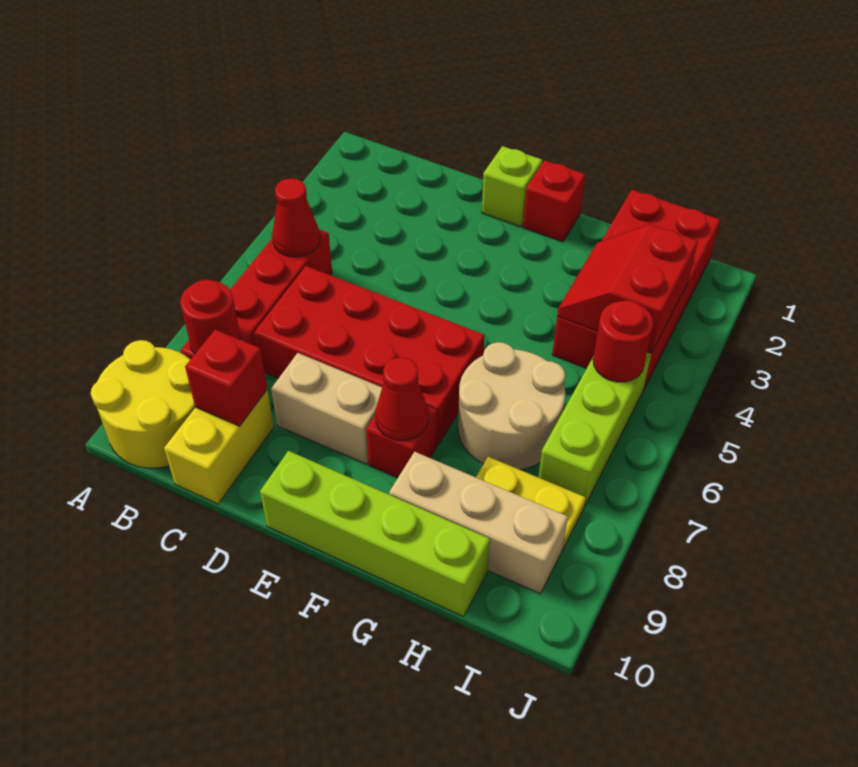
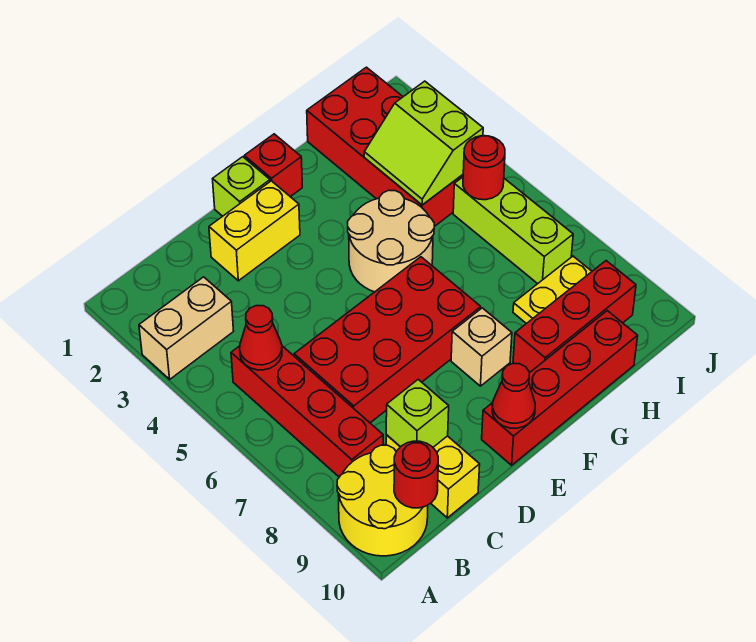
red 1x1 round brick [180,280,241,354] -> red 1x1 round brick moved to [394,441,438,508]
red 1x1 brick [185,330,267,426] -> lime 1x1 brick [386,380,449,447]
none -> yellow 1x2 brick [209,181,300,281]
tan 1x2 brick [271,353,382,464] -> tan 1x2 brick moved to [139,277,234,379]
lime 1x4 brick [260,451,490,617] -> red 1x4 brick [482,311,638,465]
red 1x1 brick [366,406,437,478] -> tan 1x1 brick [451,308,512,386]
red 1x1 cone [376,357,428,440] -> red 1x1 cone moved to [492,364,535,428]
tan 2x2 round brick [458,342,565,470] -> tan 2x2 round brick moved to [348,190,434,292]
tan 1x3 brick [389,452,568,594] -> red 1x3 brick [513,261,636,373]
red 2x2 slope [557,224,698,352] -> lime 2x2 slope [364,81,483,205]

